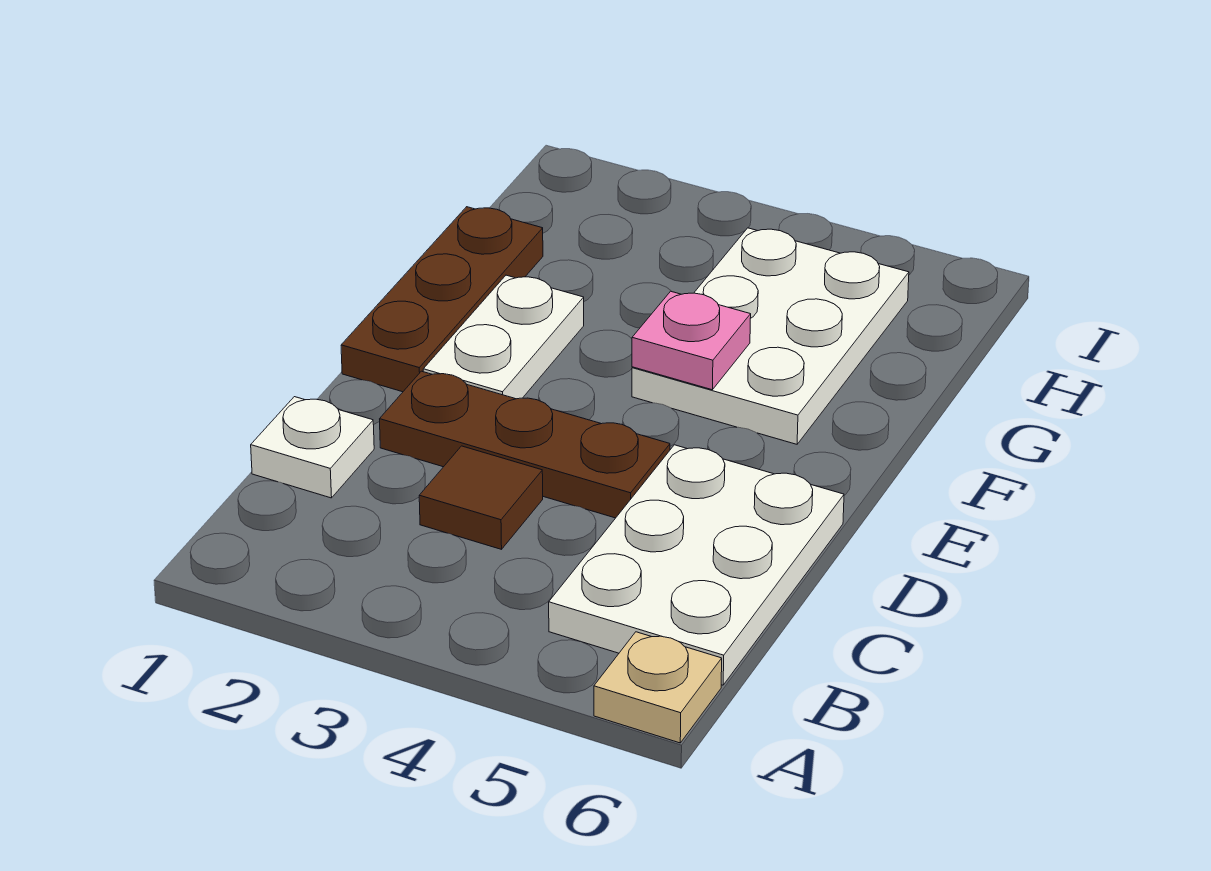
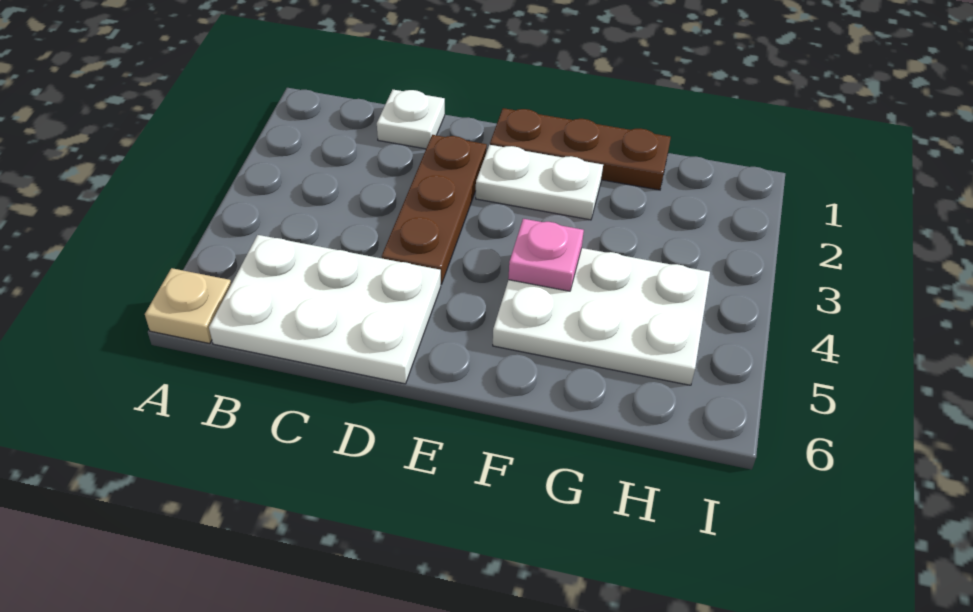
brown 1x1 tile [419,446,543,549] -> none

